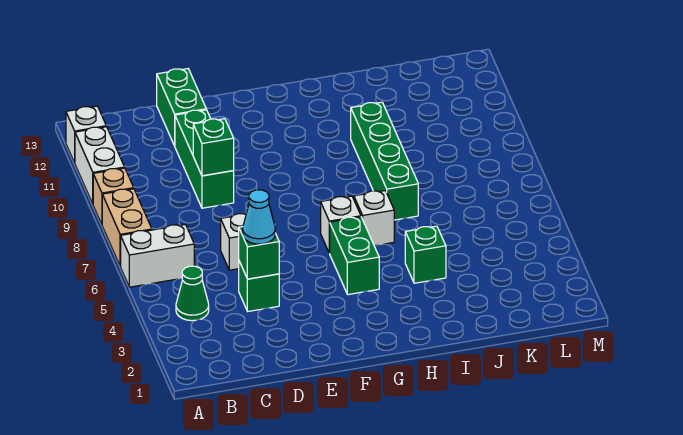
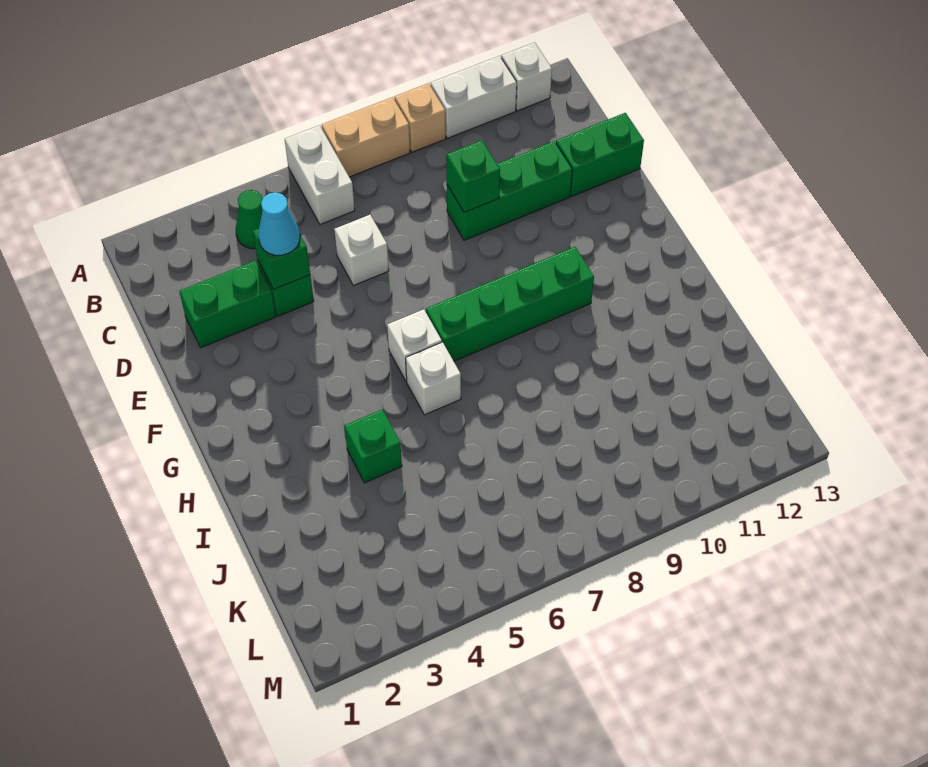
green 1x2 brick [330,217,379,295] -> green 1x2 brick moved to [179,260,276,348]
green 1x4 brick [351,102,418,220] -> green 1x4 brick moved to [426,247,594,361]

